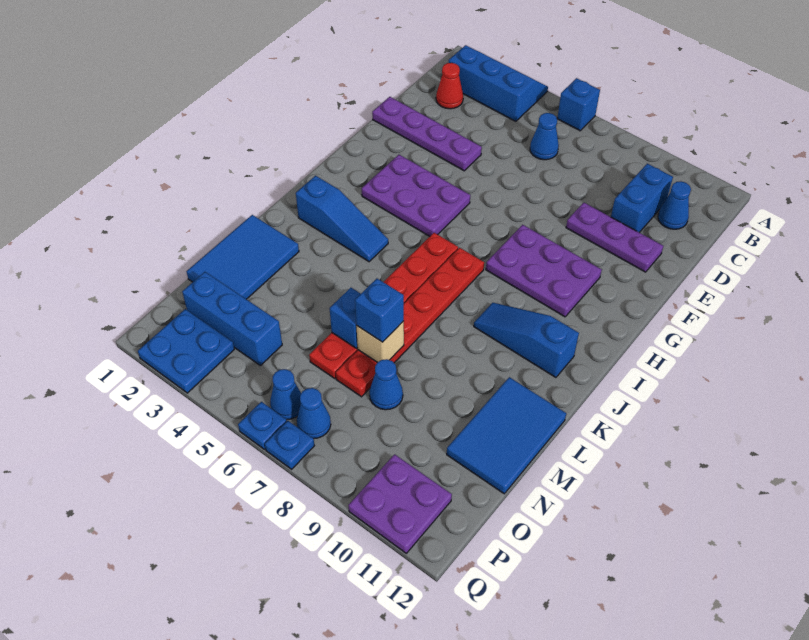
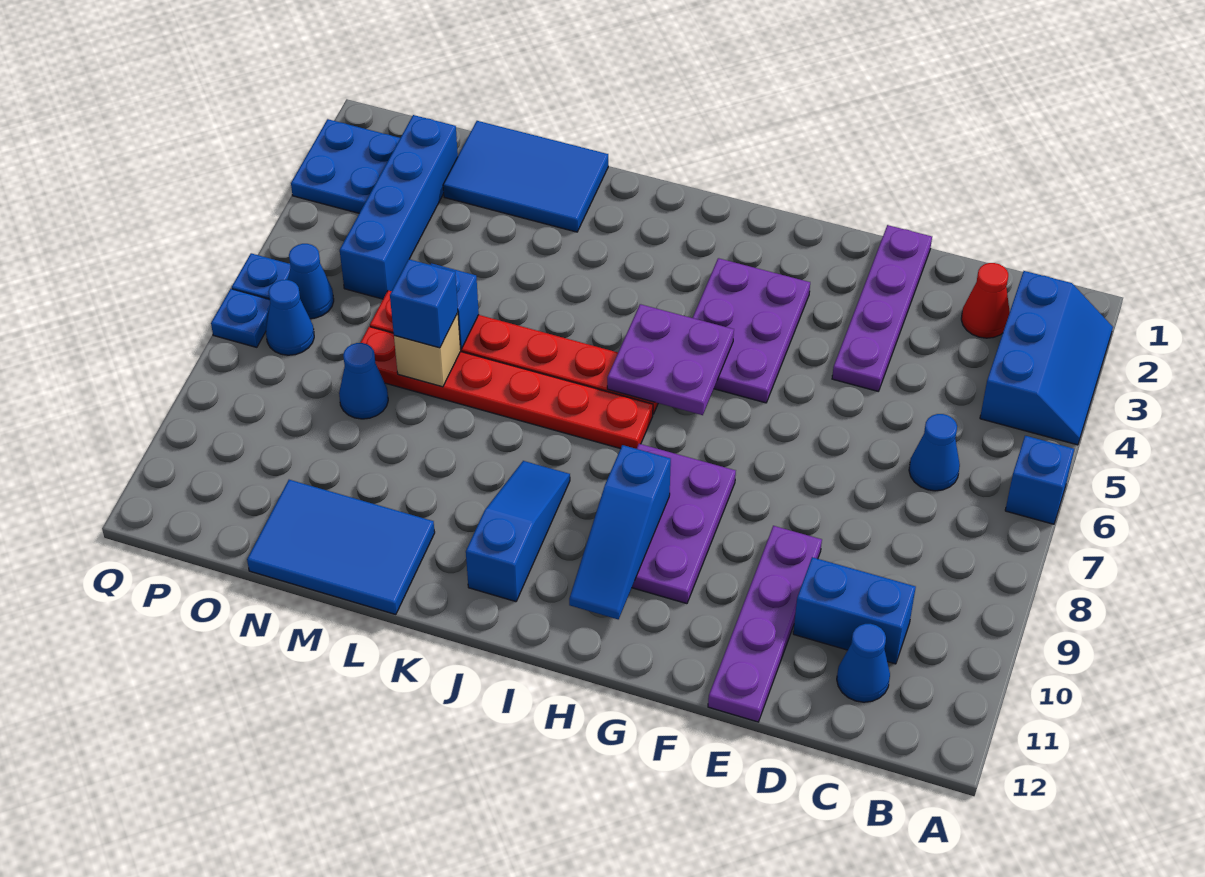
purple 1x3 plate [566,203,663,272] -> purple 1x4 plate [708,526,822,722]
blue 1x3 slope [296,176,388,262] -> blue 1x3 slope moved to [569,445,671,619]
blue 1x3 brick [182,272,282,366] -> blue 1x4 brick [340,115,458,299]
purple 2x2 plate [348,454,452,553] -> purple 2x2 plate moved to [607,304,734,415]

